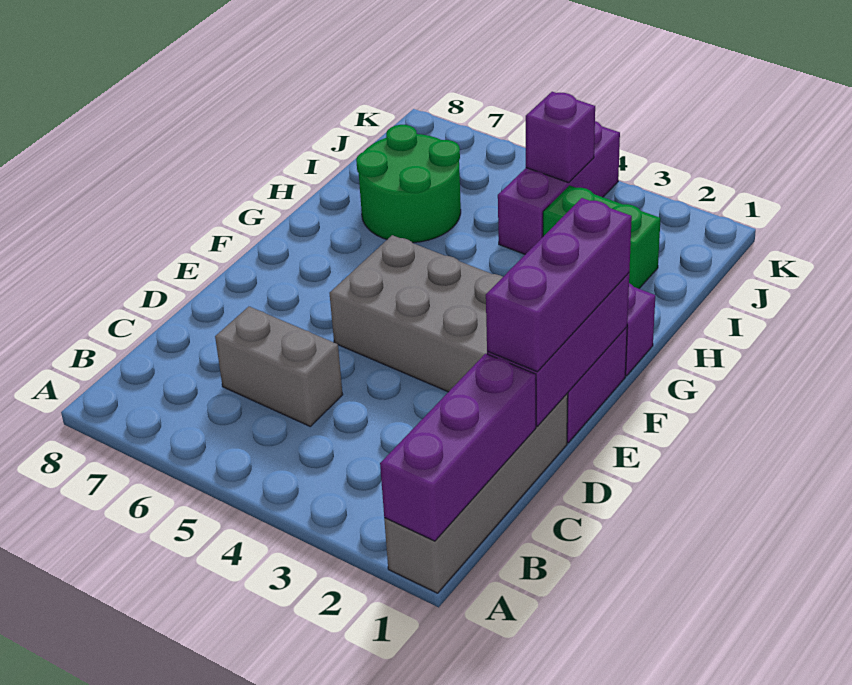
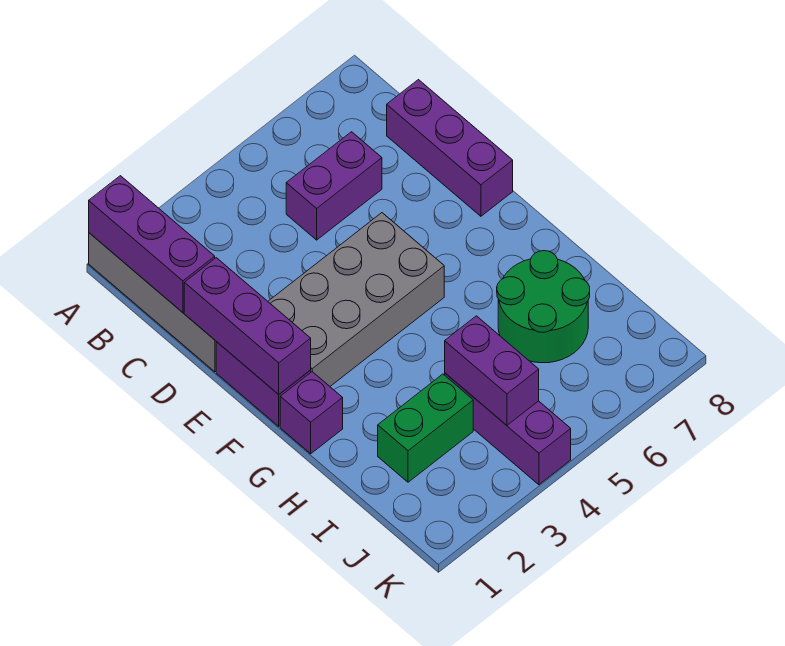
grey 1x2 brick [215,307,343,426] -> purple 1x2 brick [286,132,382,240]
purple 1x3 brick [486,198,632,372] -> purple 1x3 brick moved to [387,80,513,216]
purple 1x1 brick [526,92,595,183] -> purple 1x2 brick [445,316,539,425]

